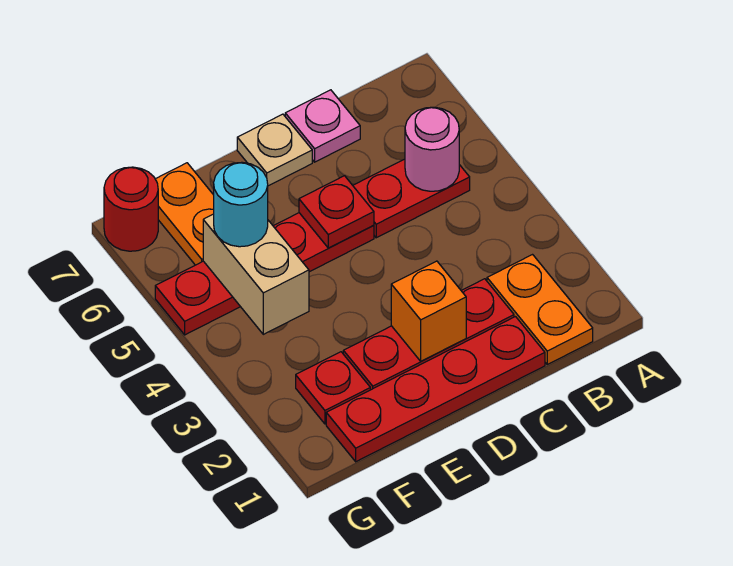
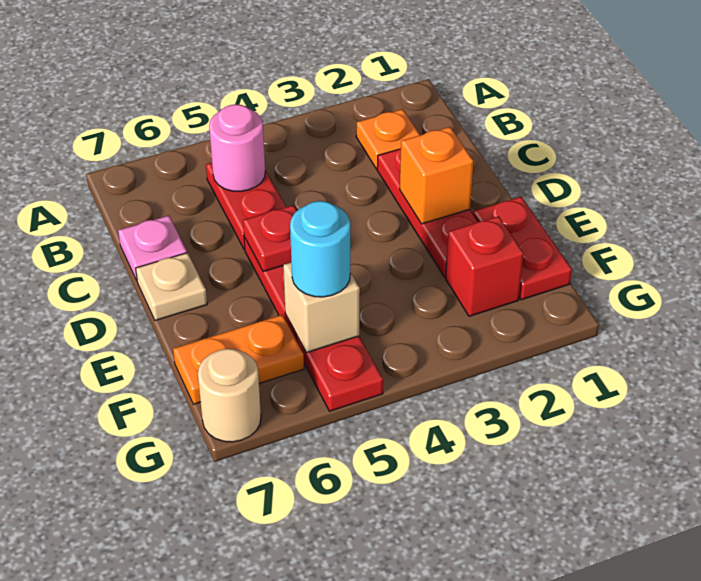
orange 1x2 plate [487,255,593,364] -> orange 1x1 plate [356,109,420,169]
red 1x4 plate [326,317,545,462] -> red 1x2 plate [473,197,572,300]
red 1x1 plate [296,352,370,424] -> red 1x1 brick [446,216,524,316]
tan 1x2 brick [203,214,309,334] -> tan 1x1 brick [283,263,360,353]
red 1x1 round brick [104,167,158,251] -> tan 1x1 round brick [198,349,261,442]

